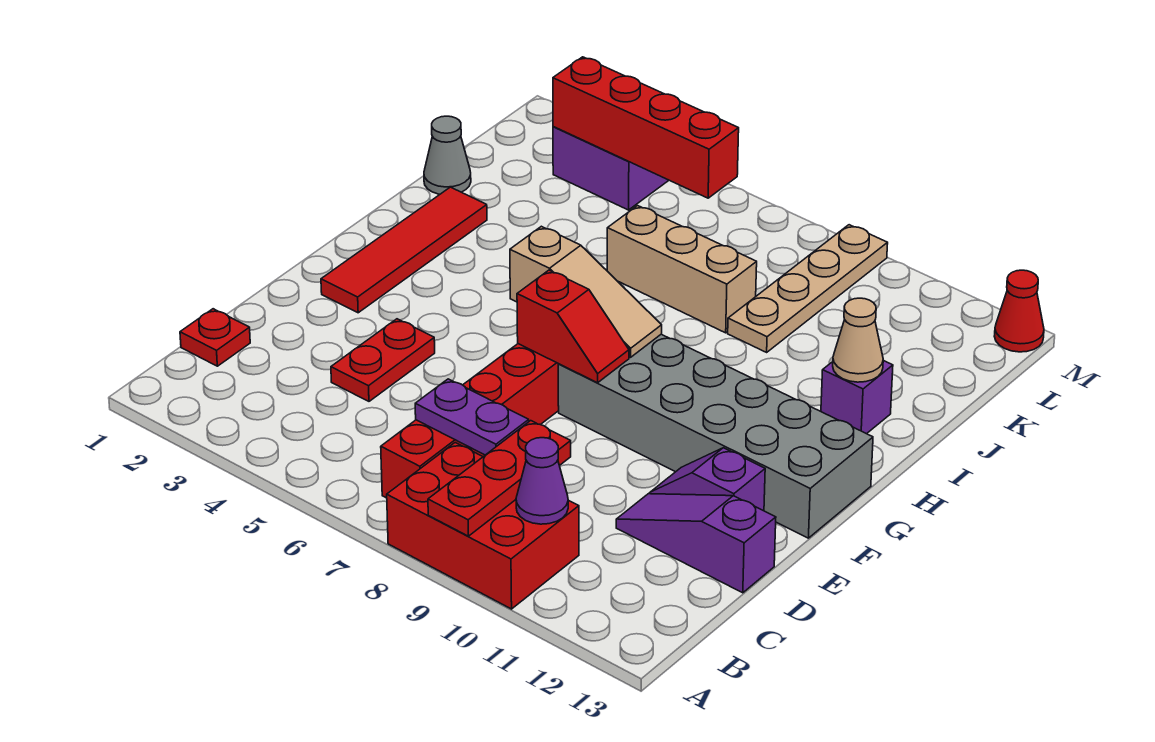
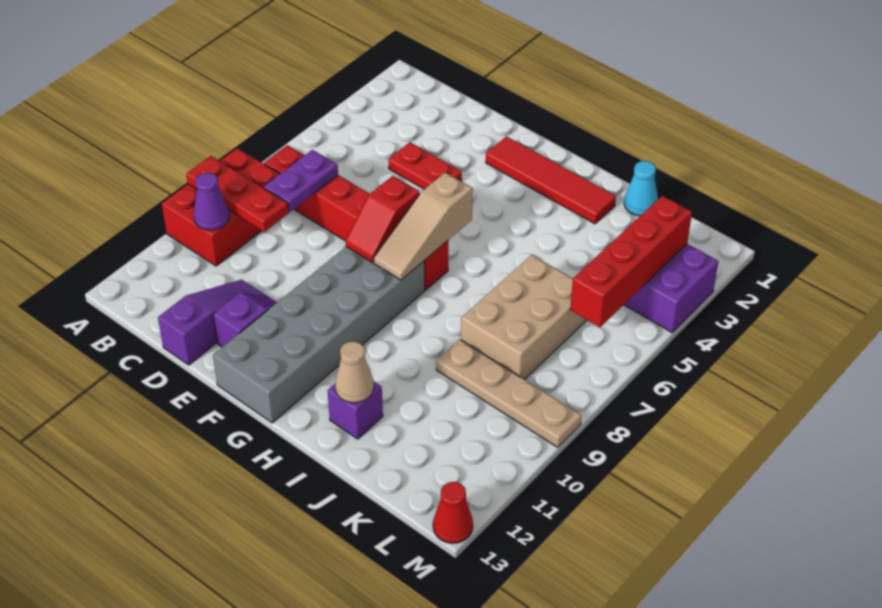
red 1x1 plate [180,309,250,366] -> none
grey 1x1 cone [424,116,471,194] -> cyan 1x1 cone [624,161,658,216]
tan 1x3 brick [607,206,757,333] -> tan 2x3 brick [461,255,587,380]

